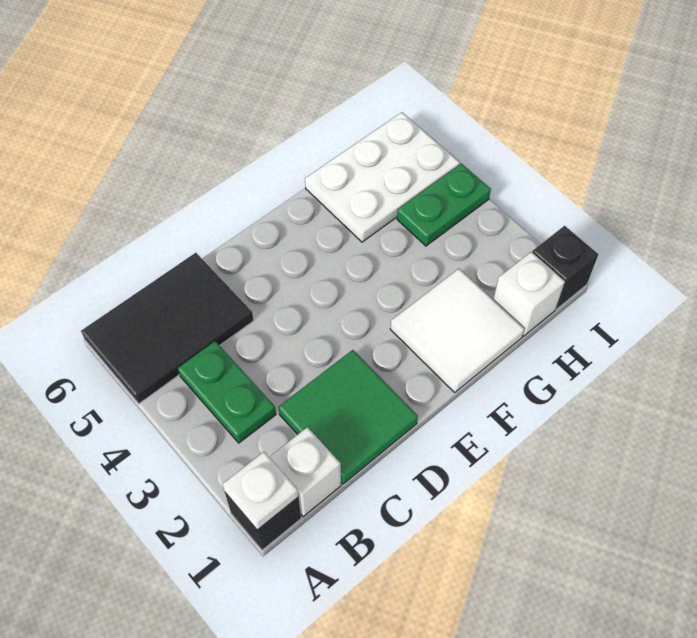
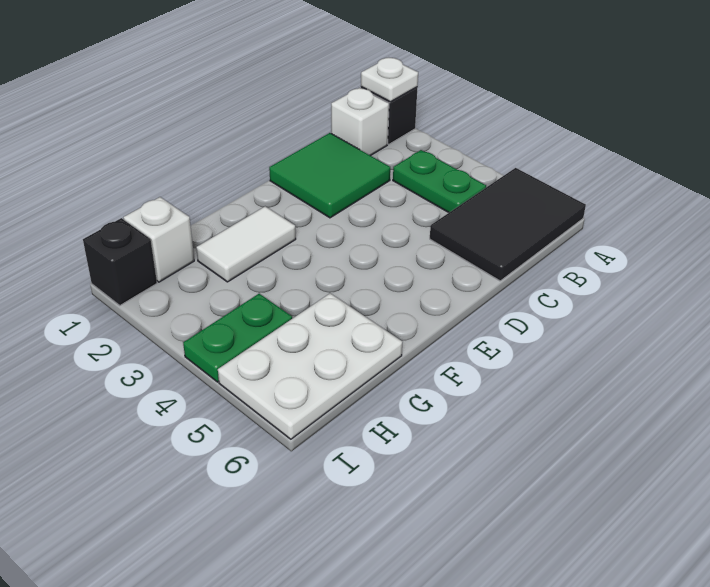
white 2x2 tile [390,269,524,392] -> white 1x2 tile [196,206,296,282]

